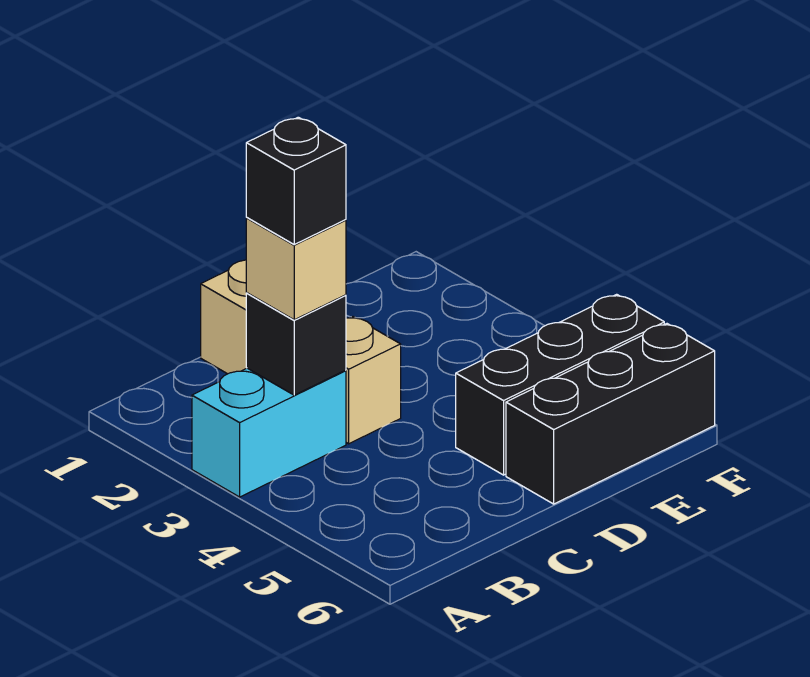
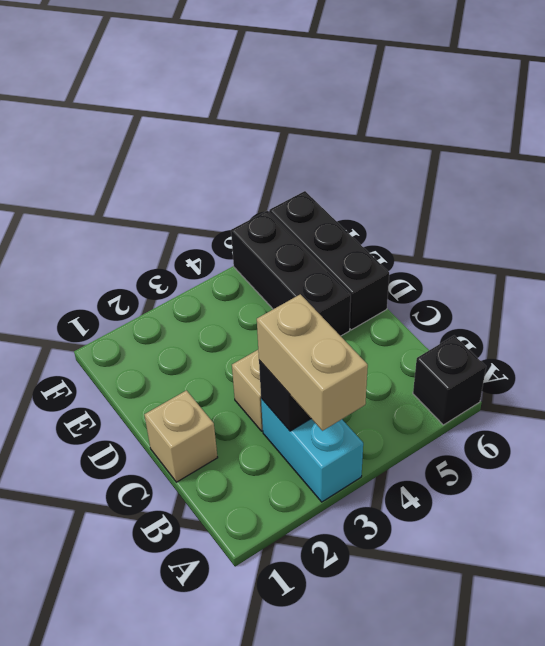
tan 1x1 brick [246,218,346,320] -> tan 1x2 brick [257,294,368,431]
black 1x1 brick [246,117,346,244] -> black 1x1 brick moved to [413,336,486,425]

